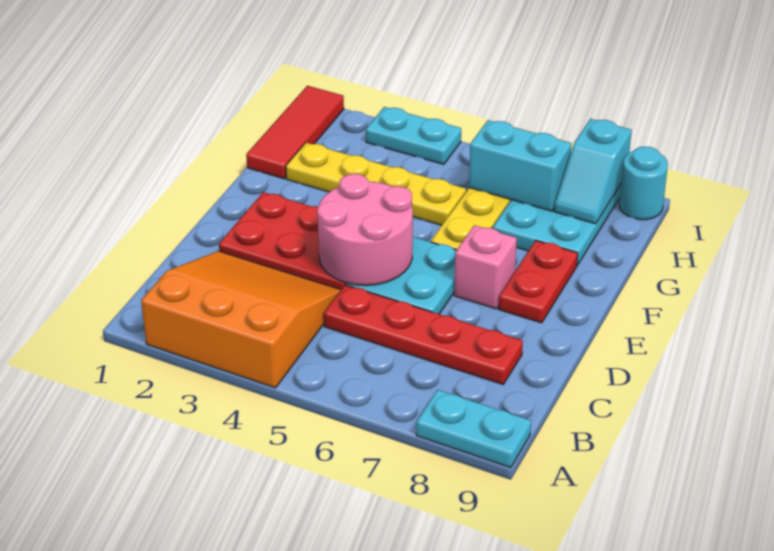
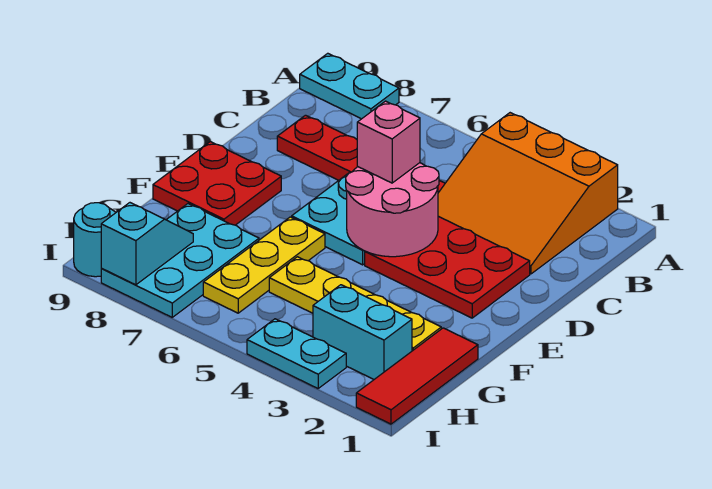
pink 1x1 brick [454,225,517,309] -> pink 1x1 brick moved to [357,101,420,183]
red 1x2 plate [499,241,578,323] -> red 2x2 plate [153,142,281,225]
cyan 1x2 brick [469,120,572,211] -> cyan 1x2 brick moved to [313,285,412,379]

